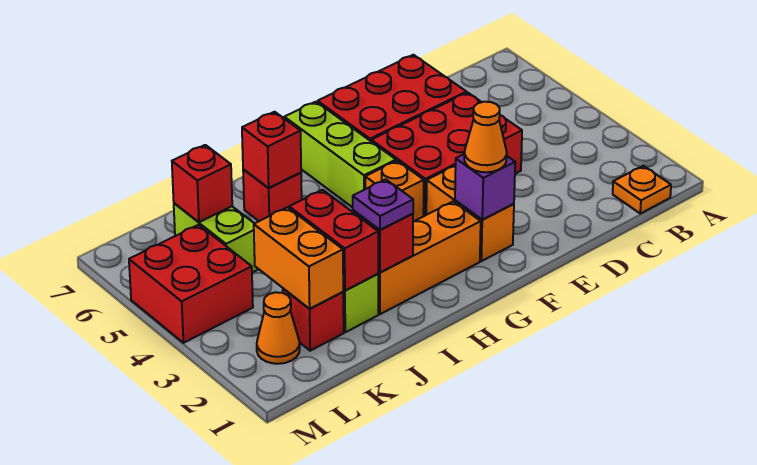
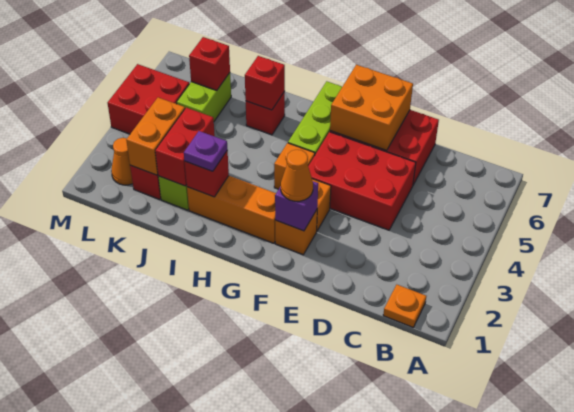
none -> orange 2x2 brick [330,65,413,150]

